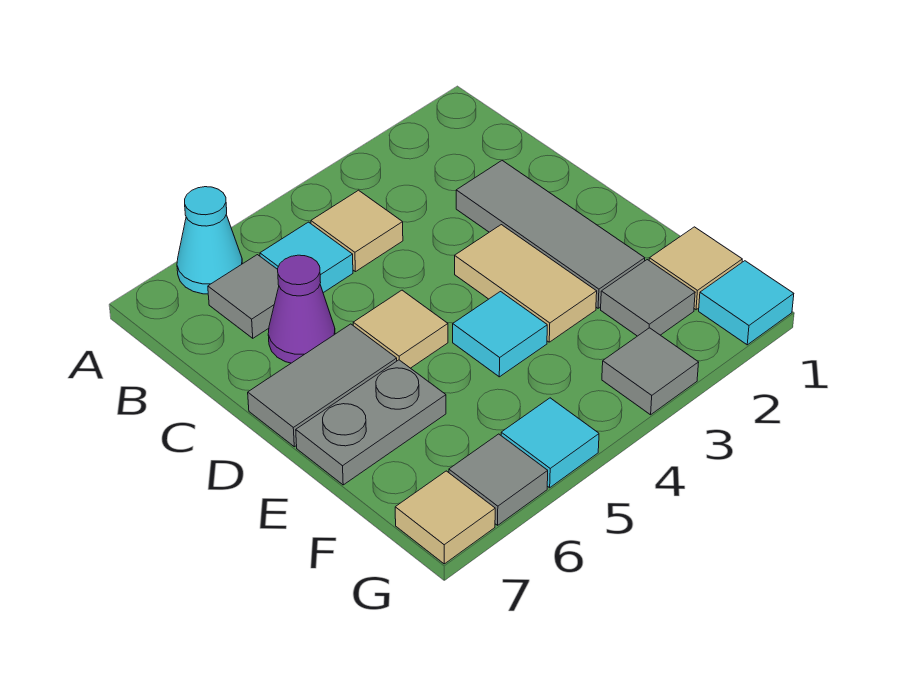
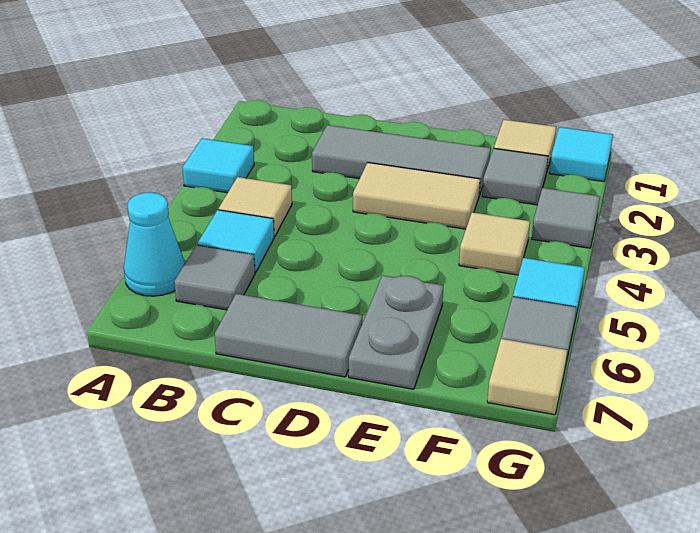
purple 1x1 cone [268,255,335,363] -> none
tan 1x1 tile [353,290,448,368] -> tan 1x1 tile moved to [459,212,530,275]
grey 1x2 tile [248,324,397,447] -> grey 1x2 tile turned to [215,294,362,377]
cyan 1x1 tile [453,292,547,377] -> cyan 1x1 tile moved to [182,138,254,193]

